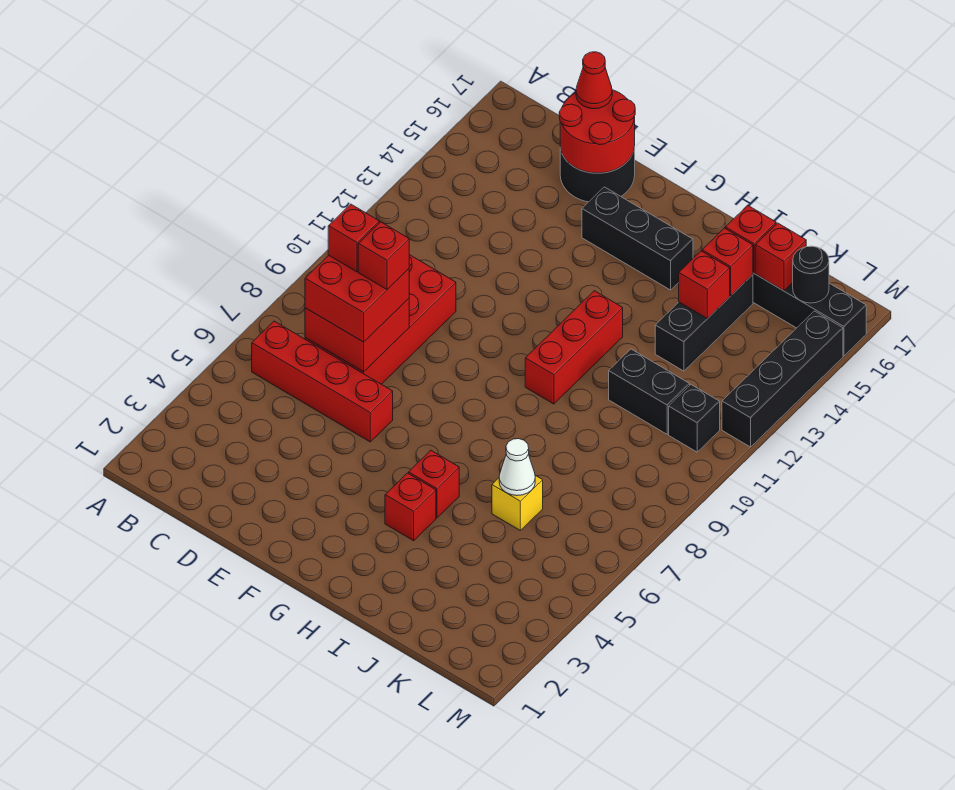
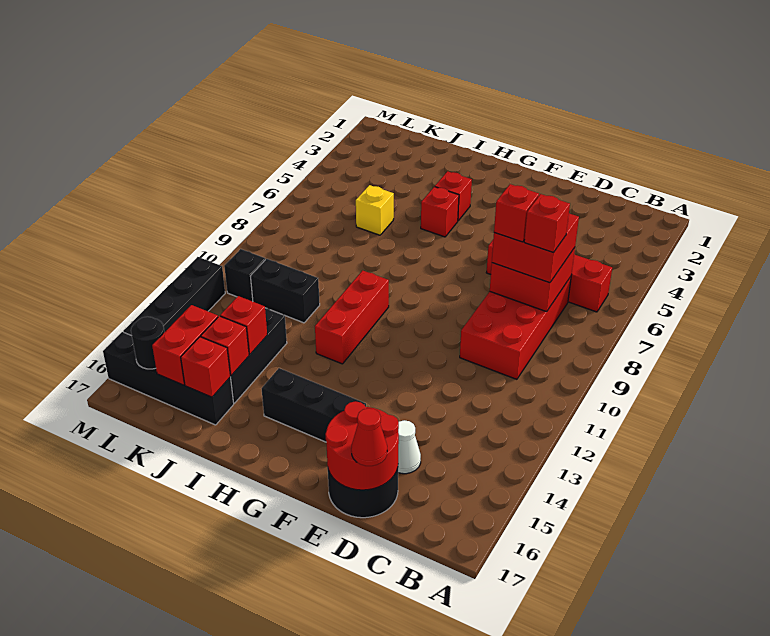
white 1x1 cone [499,439,535,496] -> white 1x1 cone moved to [398,420,421,474]
red 1x1 brick [755,223,806,291] -> red 1x2 brick [152,305,218,385]

